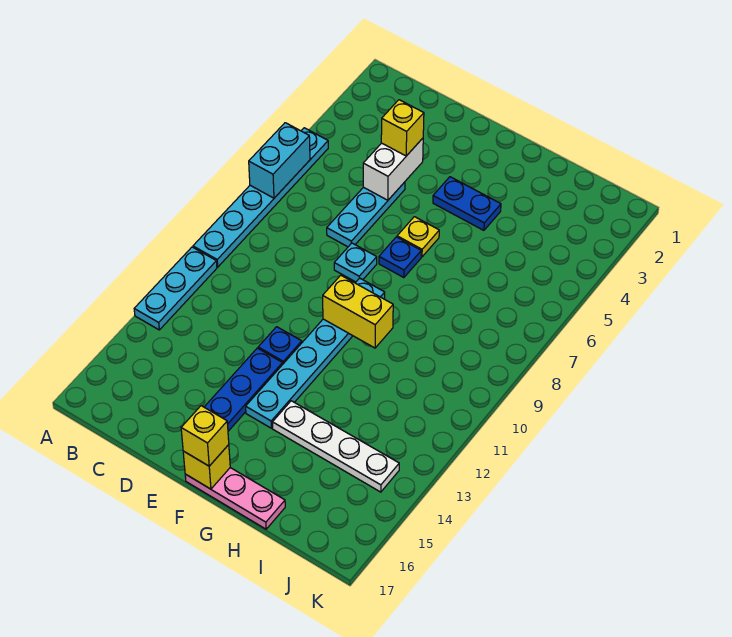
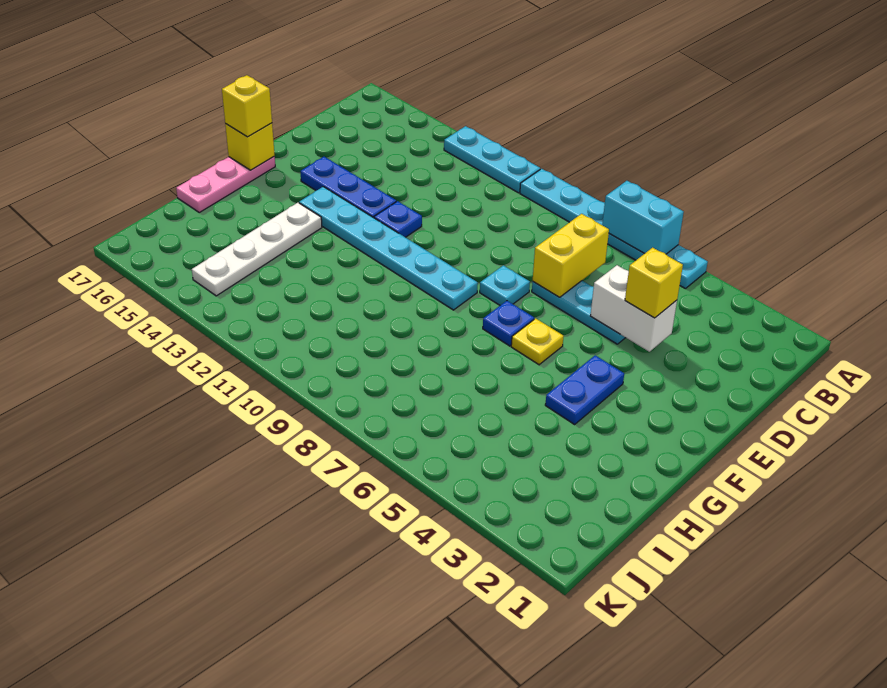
yellow 1x2 brick [323,275,393,348] -> yellow 1x2 brick moved to [533,214,609,297]

